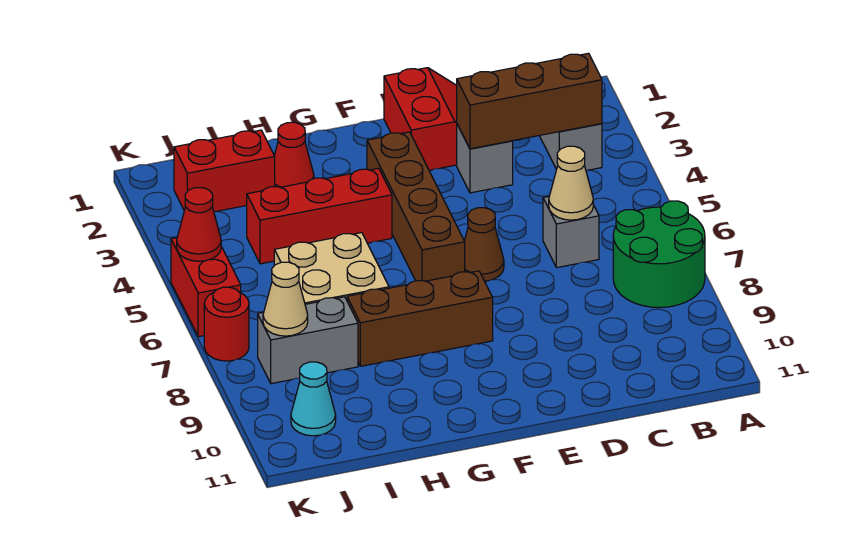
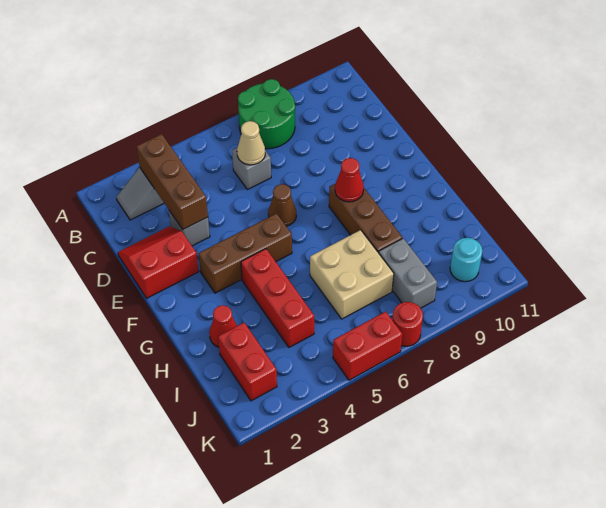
brown 1x4 brick [367,132,465,281] -> brown 1x3 brick [199,213,292,293]
tan 1x1 cone [263,262,308,336] -> none
cyan 1x1 cone [291,362,336,436] -> cyan 1x1 round brick [450,238,482,282]
red 1x1 cone [177,188,221,261] -> red 1x1 cone moved to [335,158,364,202]

